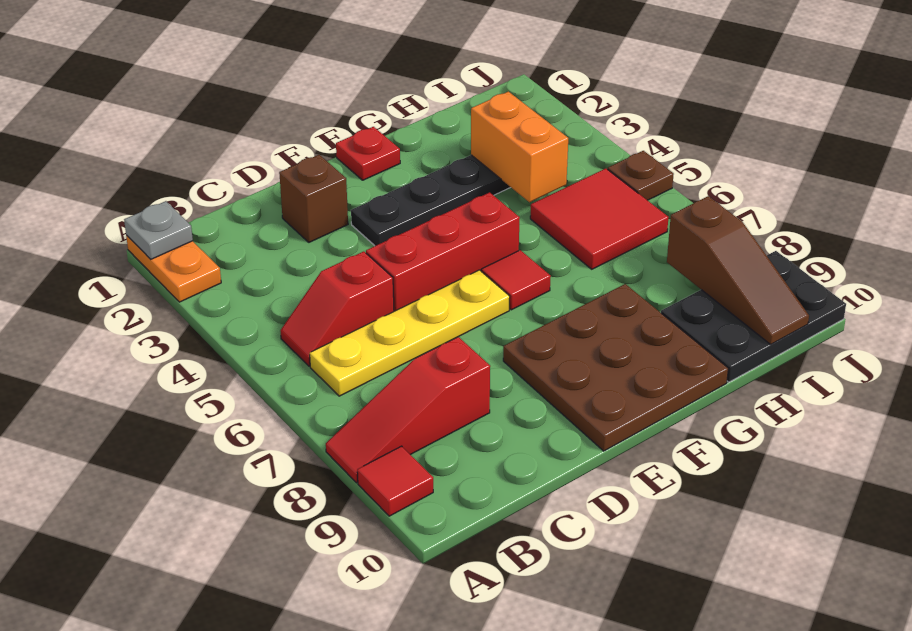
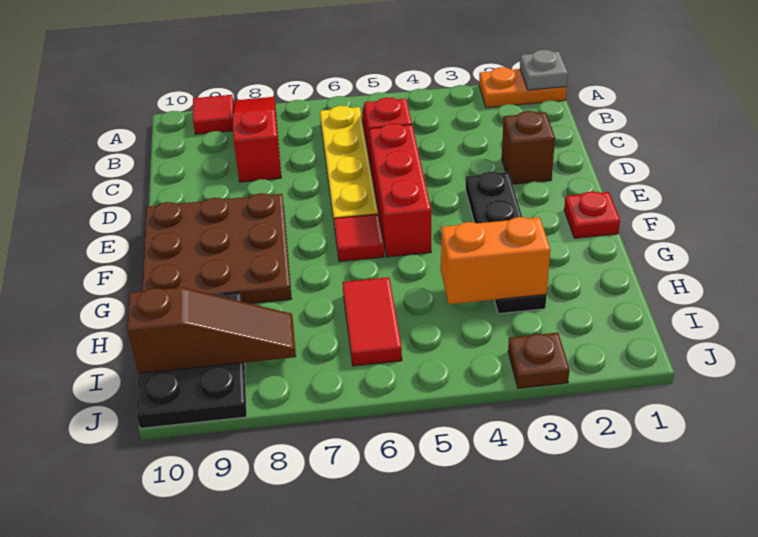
red 2x2 tile [530,169,668,269] -> red 1x2 tile [342,277,402,366]
brown 1x3 slope [667,196,809,344] -> brown 1x3 slope turned to [127,287,296,374]
brown 1x1 plate [608,151,674,200] -> brown 1x1 plate moved to [508,333,570,388]

